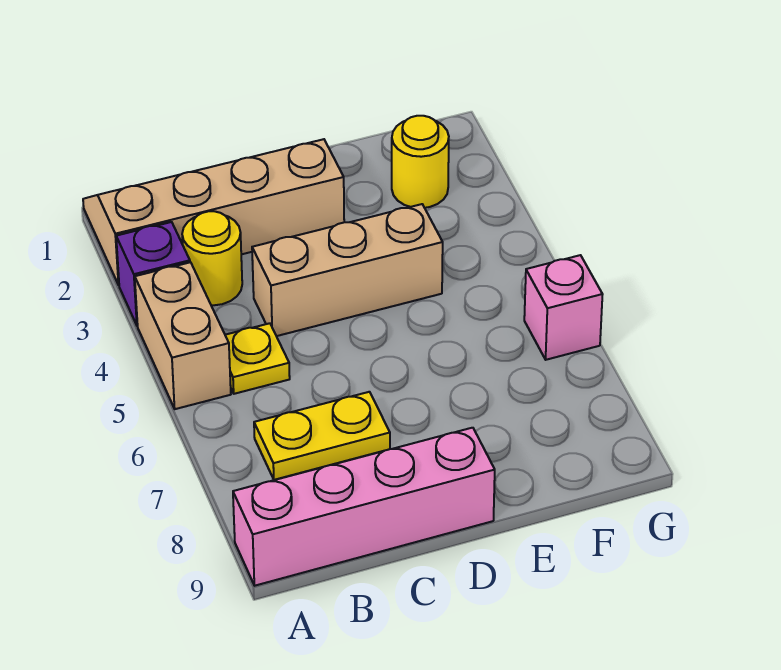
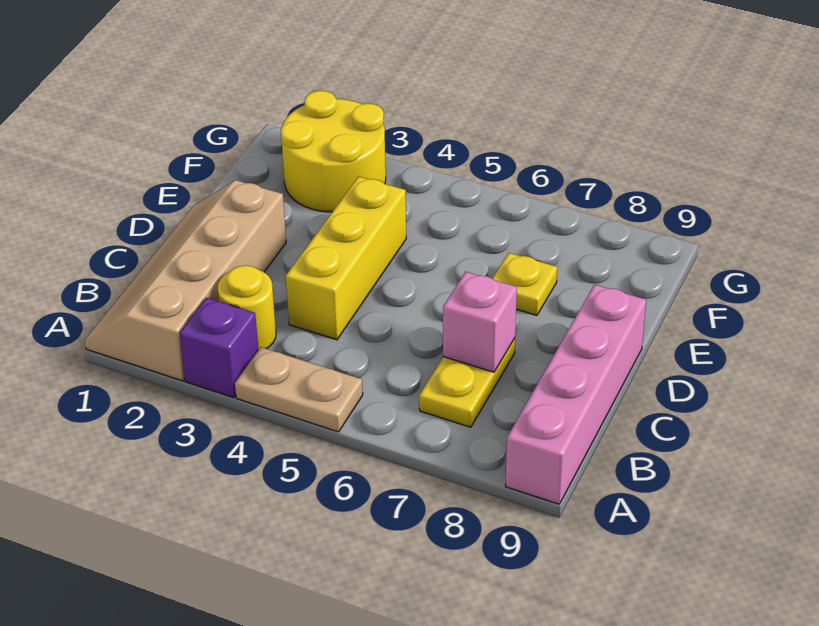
tan 1x2 brick [135,262,231,409] -> tan 1x2 plate [235,347,363,432]
yellow 1x1 plate [225,323,290,394] -> yellow 1x1 plate moved to [492,253,557,315]
tan 1x3 brick [252,204,443,336] -> yellow 1x3 brick [286,176,406,340]
yellow 1x1 round brick [392,116,449,208] -> yellow 2x2 round brick [281,91,386,212]
pink 1x1 brick [524,255,603,360] -> pink 1x1 brick moved to [443,272,517,372]

